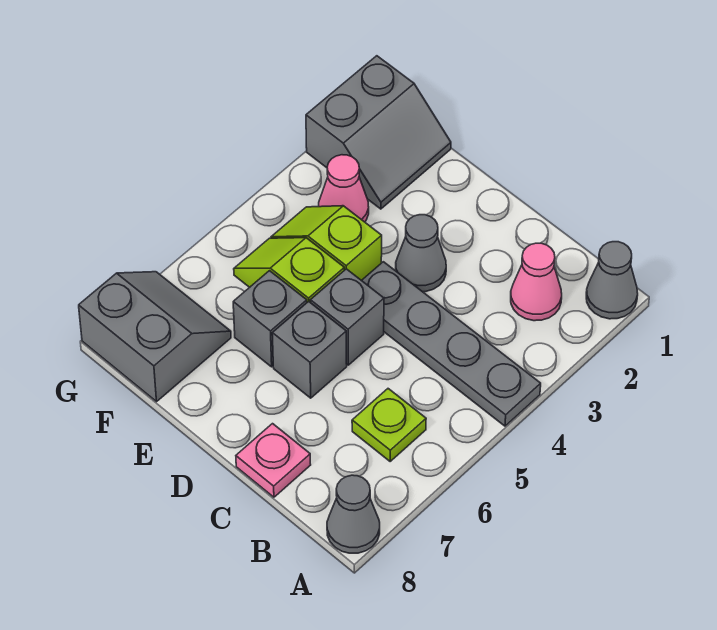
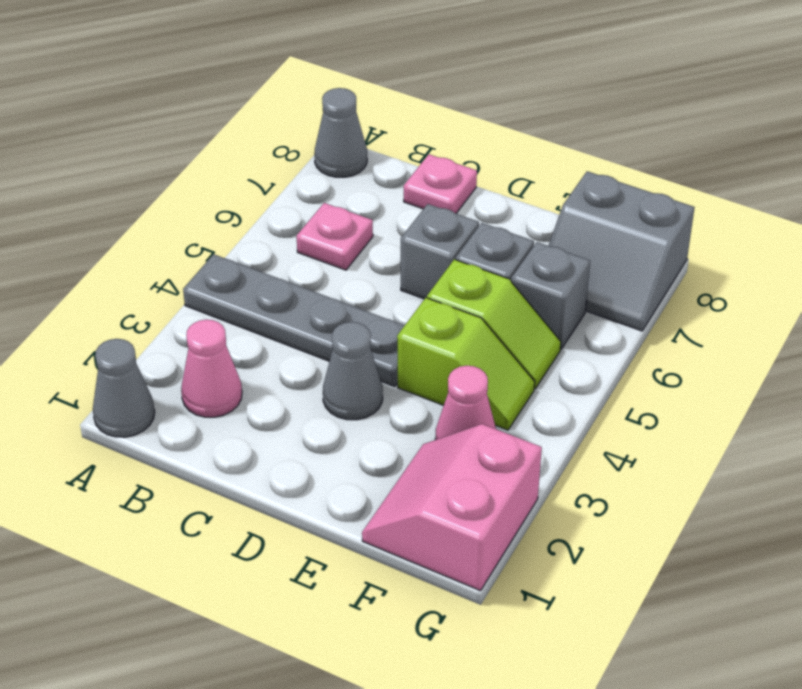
lime 1x1 plate [352,389,426,461] -> pink 1x1 plate [297,203,373,270]
grey 1x1 brick [310,269,384,365] -> grey 1x1 brick moved to [511,242,590,349]
grey 2x2 slope [306,56,451,209] -> pink 2x2 slope [362,424,542,591]

